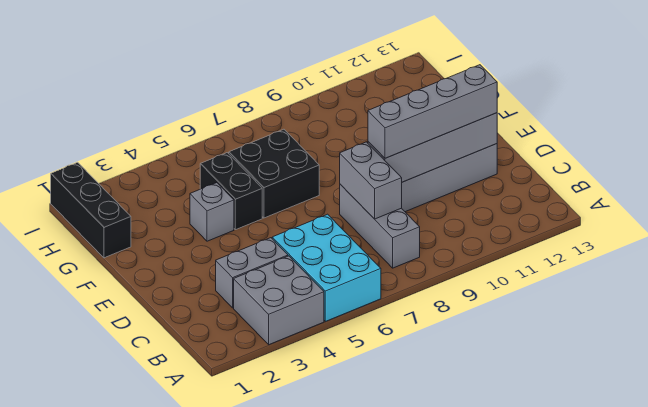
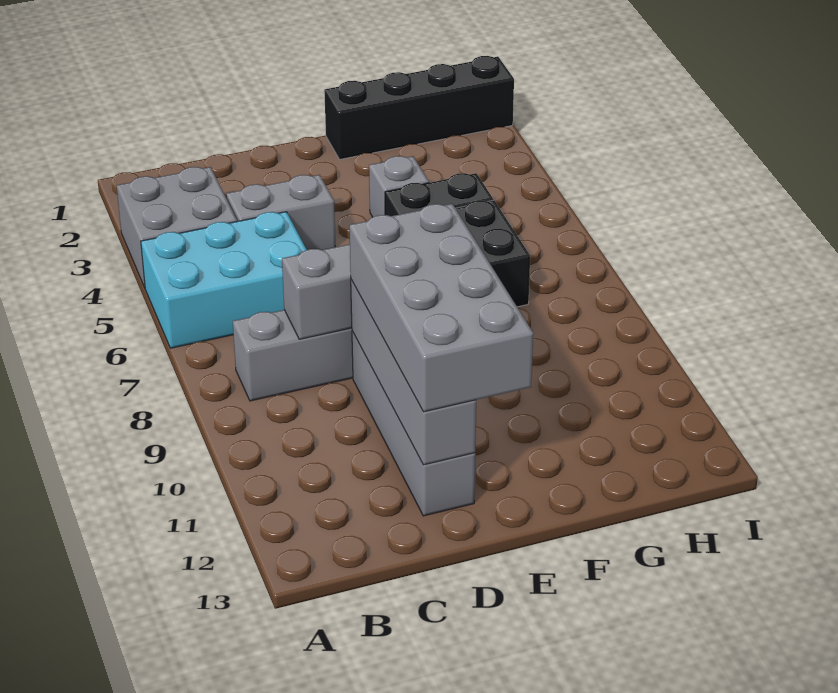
grey 1x2 brick [216,238,288,308] -> grey 1x2 brick turned to [226,175,335,250]
grey 1x4 brick [368,65,497,158] -> grey 2x4 brick [349,204,533,412]
black 1x3 brick [51,162,131,258] -> black 1x4 brick [324,56,514,159]

